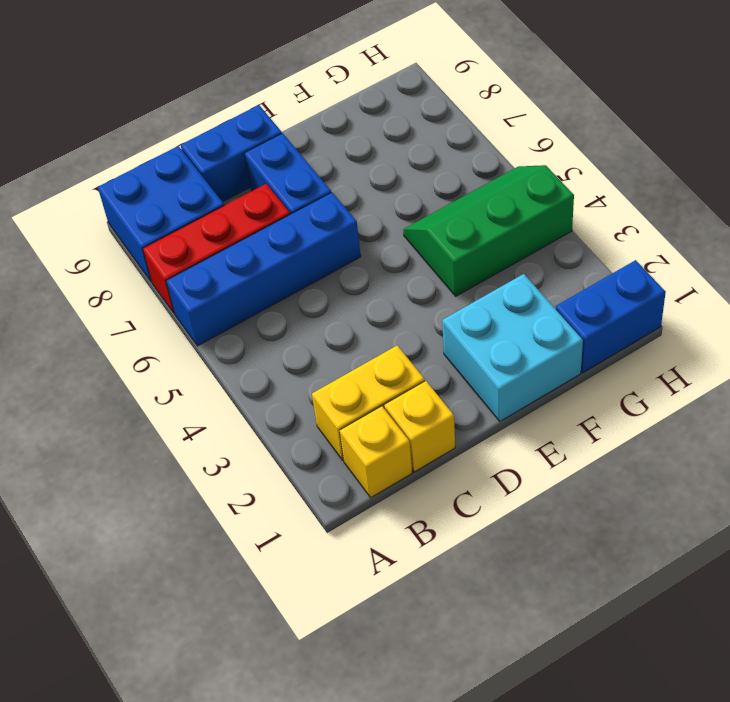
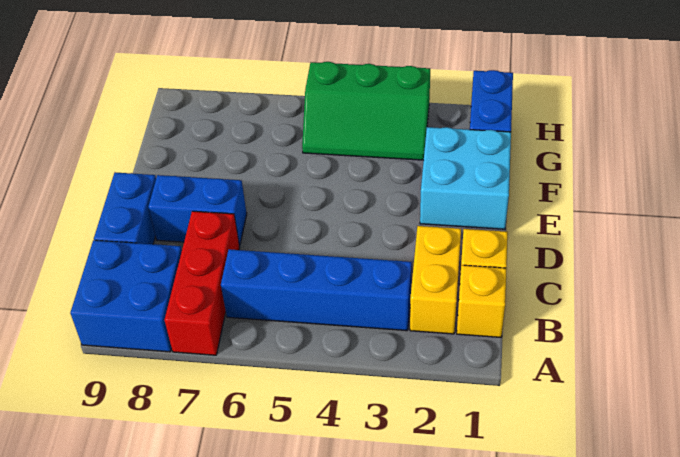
blue 1x4 brick [166,192,361,346] -> blue 1x4 brick turned to [221,249,412,331]
green 2x3 slope [403,165,574,296] -> green 2x3 slope turned to [302,62,430,160]

